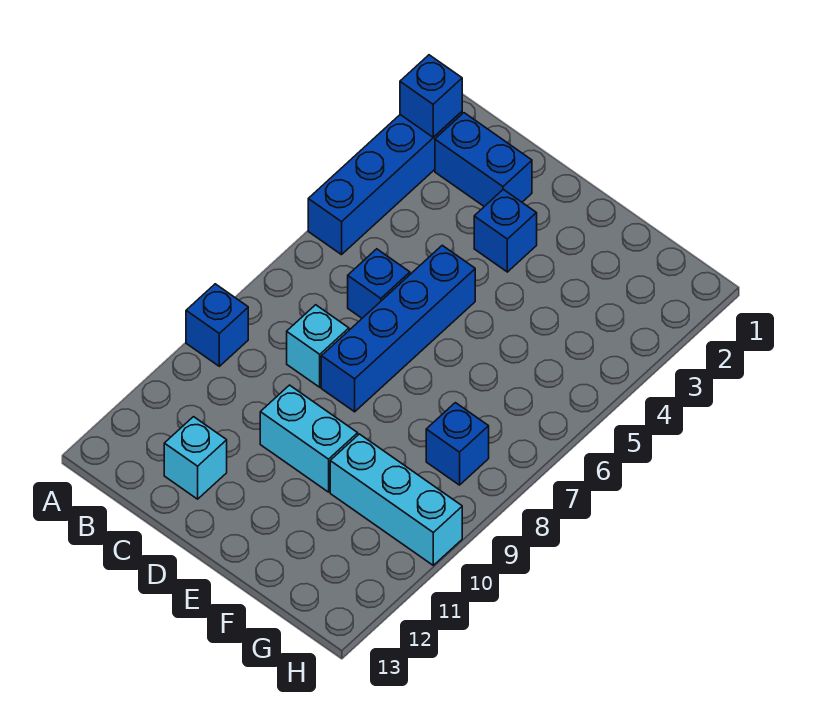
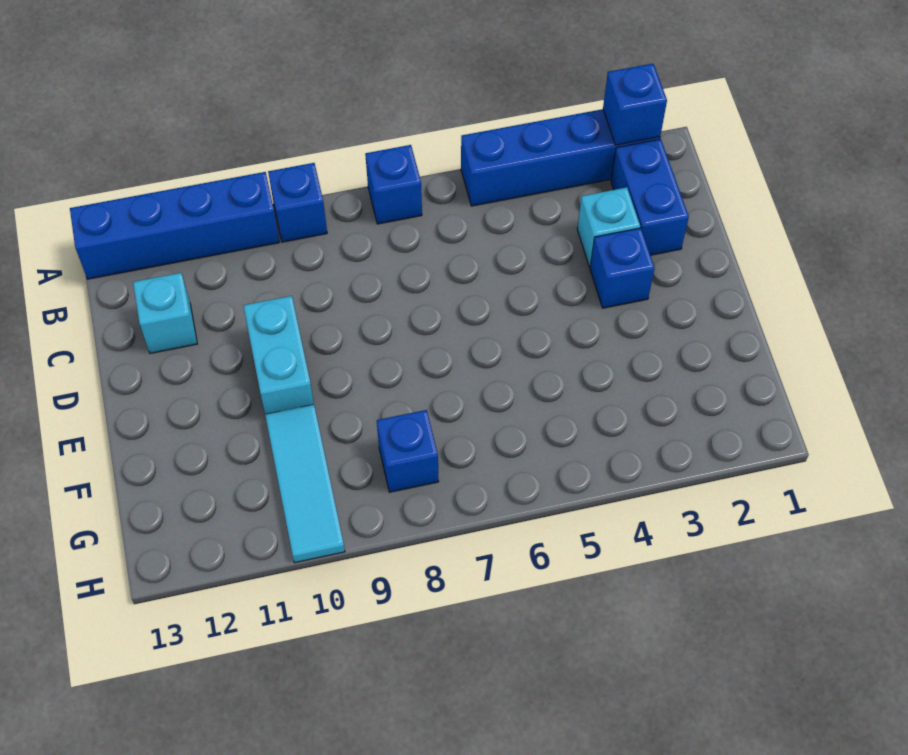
blue 1x1 brick [348,249,410,318] -> blue 1x1 brick moved to [365,145,422,224]
cyan 1x1 brick [287,305,349,387] -> cyan 1x1 brick moved to [577,187,640,267]
blue 1x4 brick [321,245,475,412] -> blue 1x4 brick moved to [70,172,279,279]
cyan 1x3 brick [330,434,462,565] -> cyan 1x3 tile [265,405,345,563]

